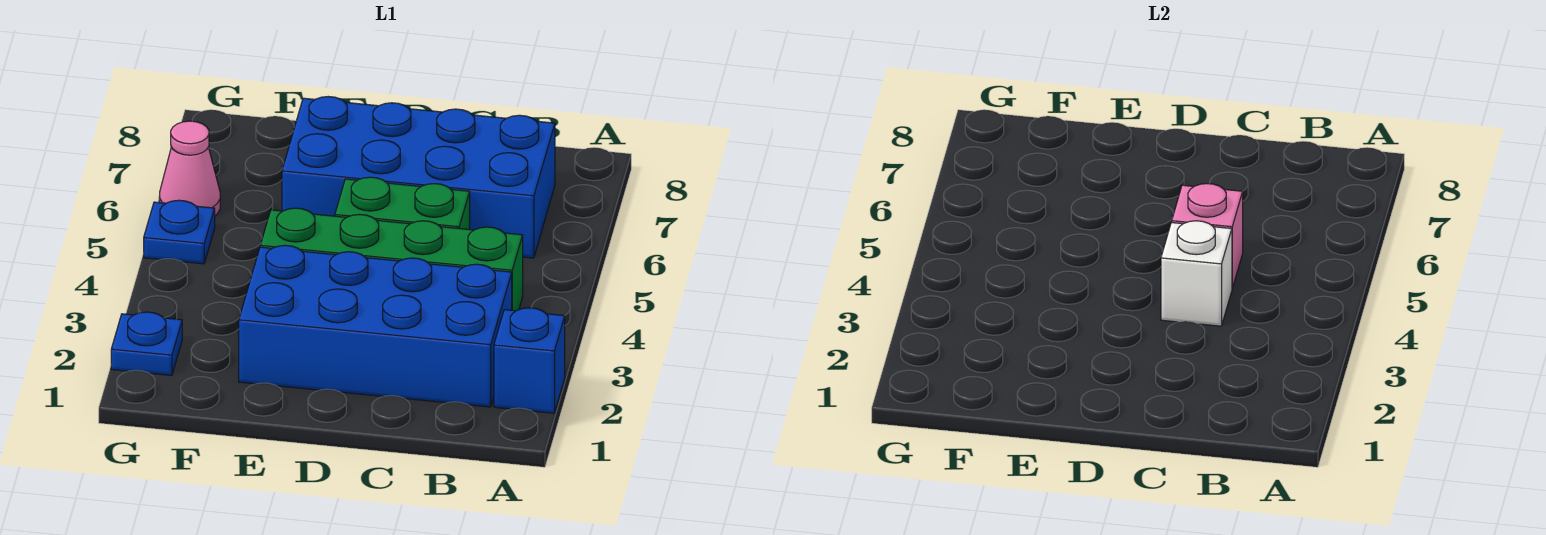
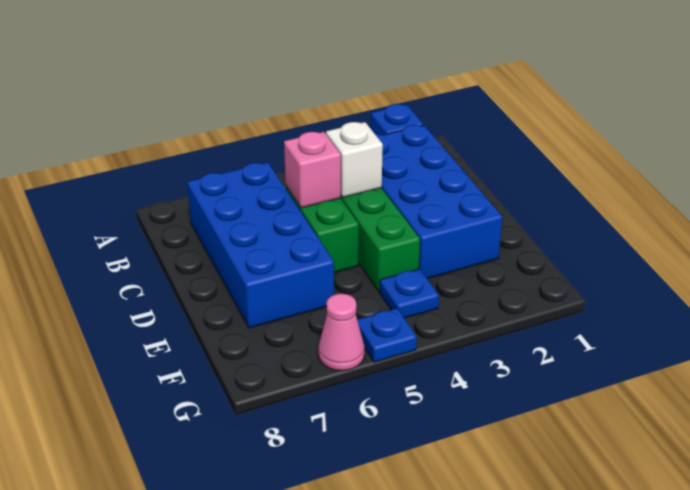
blue 1x1 plate [111,312,182,376] -> blue 1x1 plate moved to [380,269,439,318]

